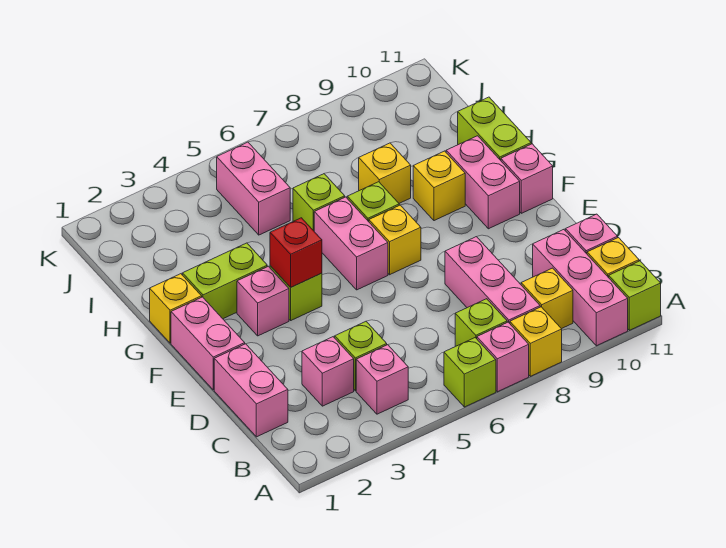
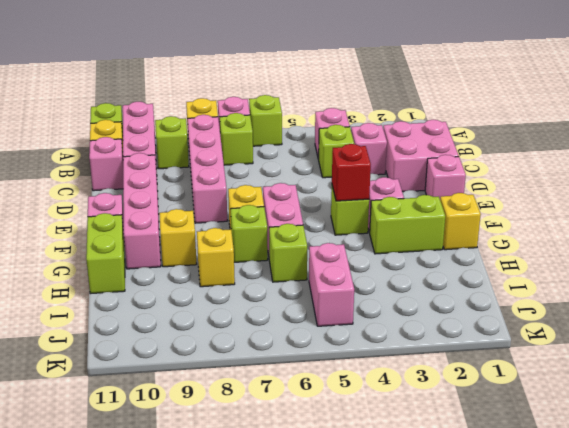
pink 1x3 brick [445,237,540,323] -> pink 1x4 brick [188,115,227,223]
yellow 1x1 brick [521,268,573,329] -> lime 1x1 brick [155,116,189,169]
pink 1x2 brick [214,344,288,437] -> pink 2x2 brick [383,120,459,192]
pink 1x2 brick [171,297,245,390] -> pink 1x1 brick [425,155,466,198]
pink 1x2 brick [446,136,520,229] -> pink 1x4 brick [123,153,161,269]

